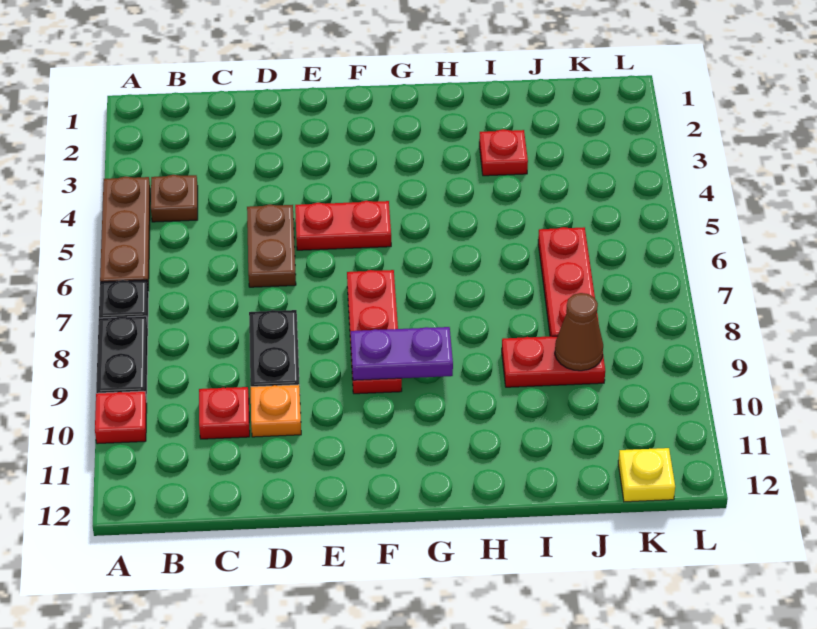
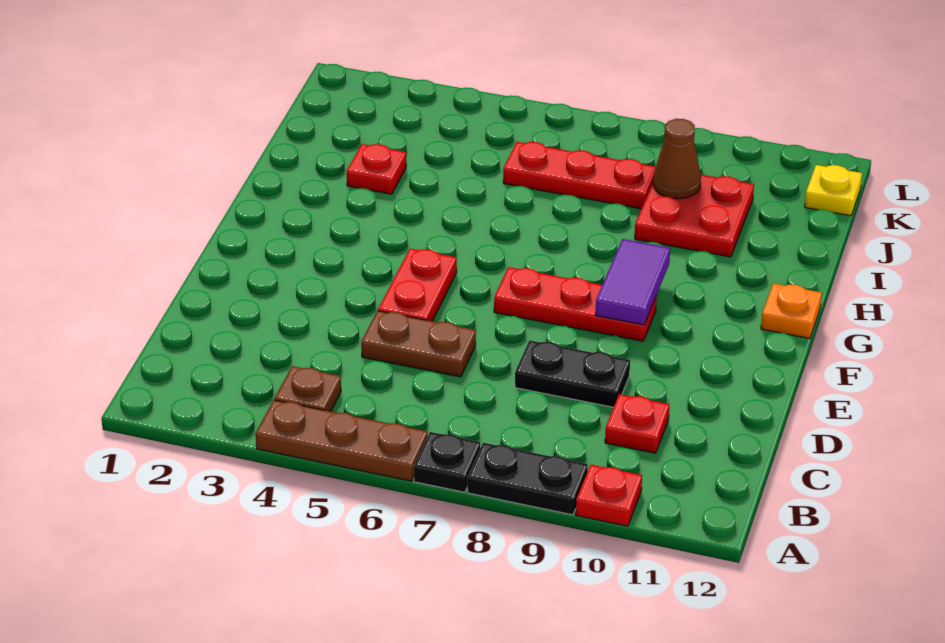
orange 1x1 plate [251,385,301,437] -> orange 1x1 plate moved to [761,283,822,338]
purple 1x2 plate [351,327,453,380] -> purple 1x2 tile [596,239,670,325]
red 1x2 plate [502,336,605,387] -> red 2x2 plate [635,175,754,257]

